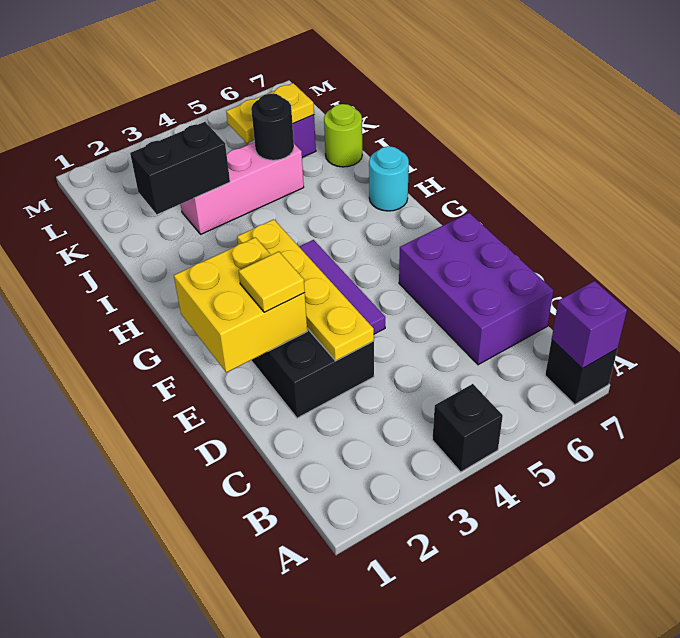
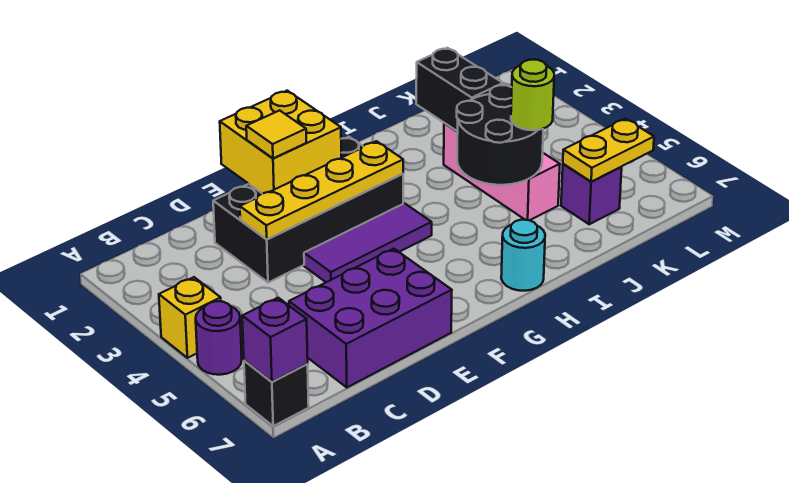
black 1x1 brick [432,384,503,472] -> yellow 1x1 brick [159,277,221,358]
none -> purple 1x1 round brick [196,301,242,375]
black 1x1 round brick [251,94,294,160] -> black 2x2 round brick [457,85,543,185]
lime 1x1 round brick [324,104,362,167] -> lime 1x1 round brick moved to [511,60,554,130]
yellow 1x2 plate [226,83,314,143] -> yellow 1x2 plate turned to [563,119,654,182]

